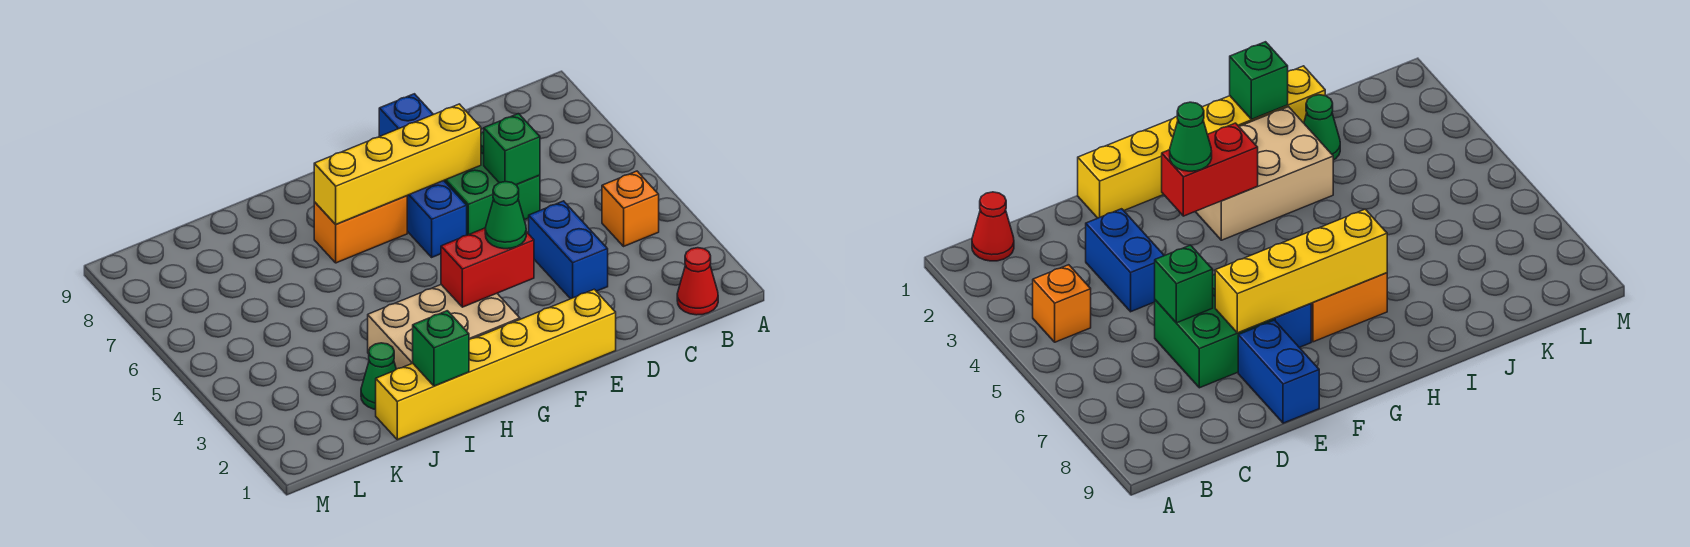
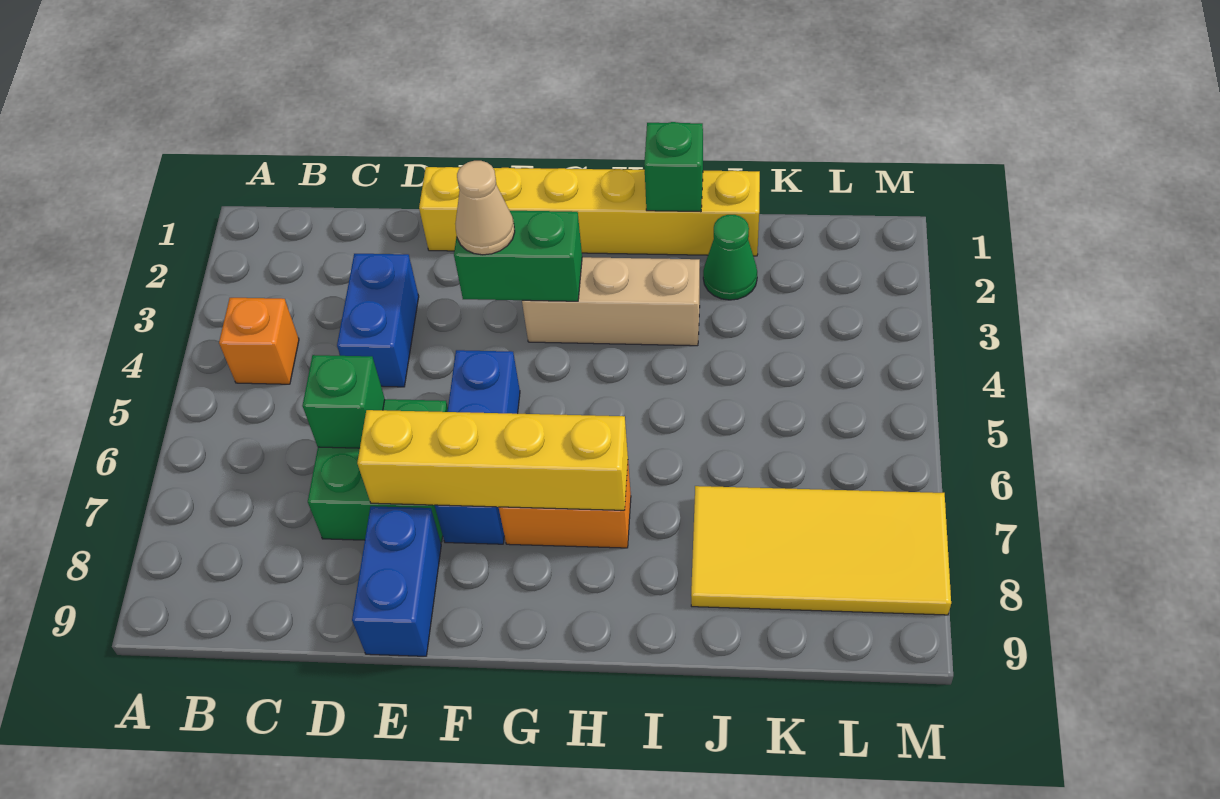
red 1x1 cone [677,248,718,315] -> none
red 1x2 brick [441,228,534,307] -> green 1x2 brick [454,211,582,301]
green 1x1 cone [485,182,526,249] -> tan 1x1 cone [455,161,515,255]
blue 1x2 brick [407,181,467,257] -> blue 1x3 brick [435,350,520,544]
tan 2x3 brick [368,285,520,369] -> tan 1x3 brick [522,257,700,346]
none -> yellow 2x4 tile [691,486,951,615]

